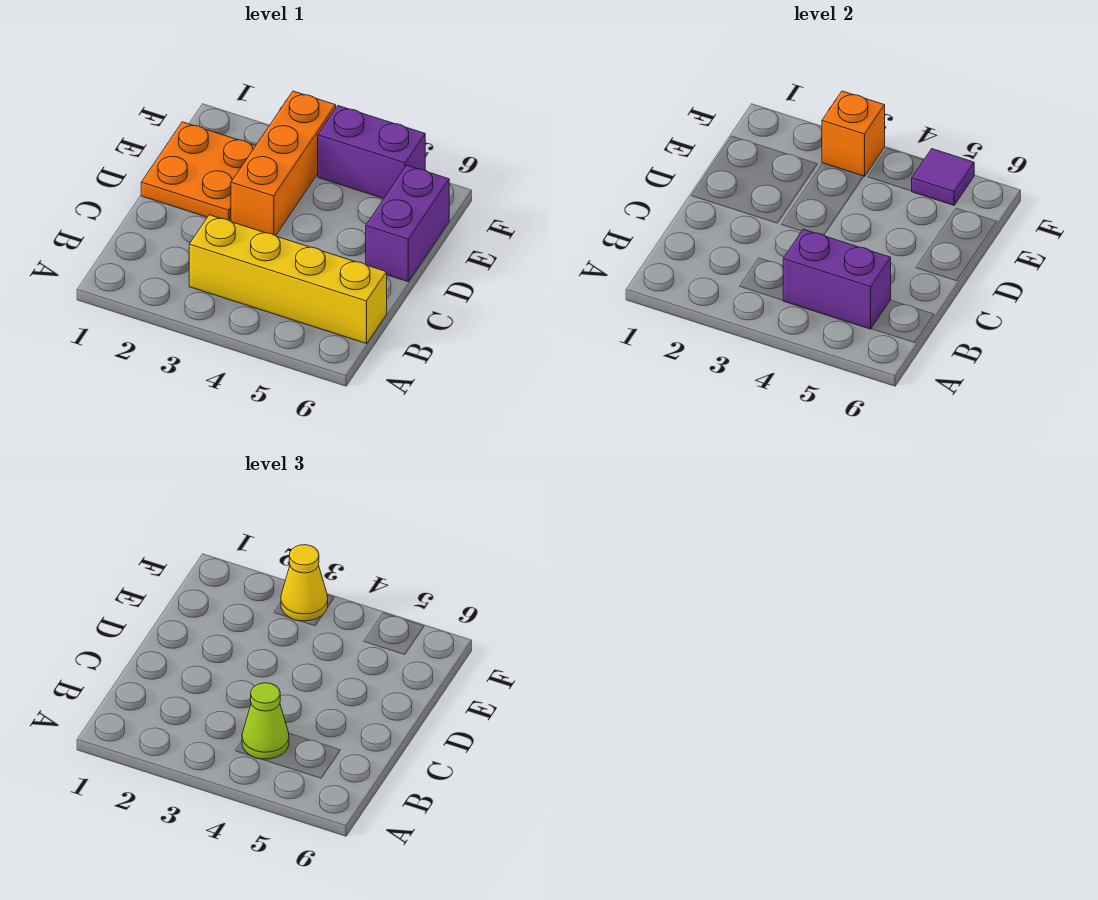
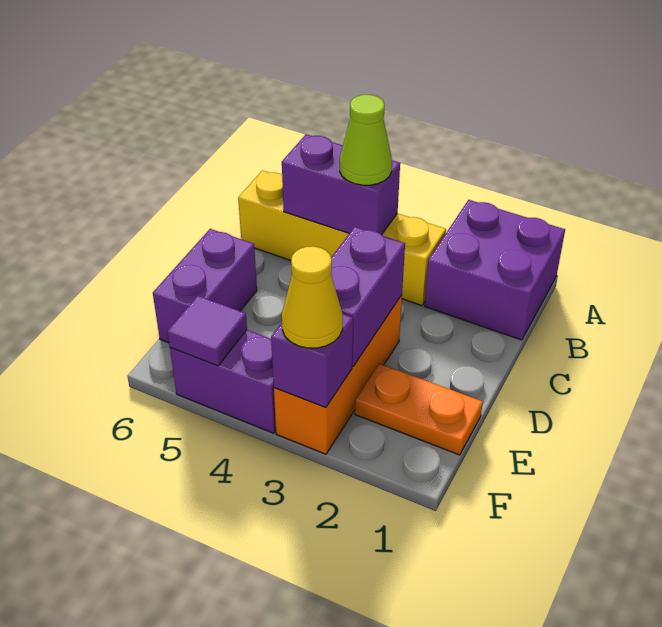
none -> purple 2x2 brick [425,200,565,340]
orange 2x2 plate [141,122,256,221] -> orange 1x2 plate [355,363,483,455]
none -> purple 1x2 brick [331,227,405,366]
orange 1x1 brick [822,91,885,177] -> purple 1x1 brick [271,314,353,407]

